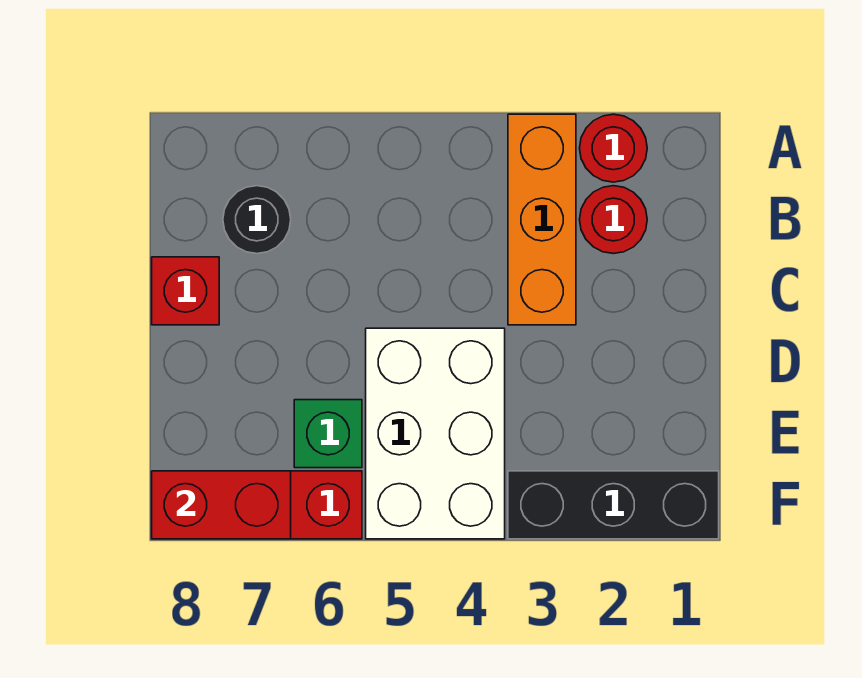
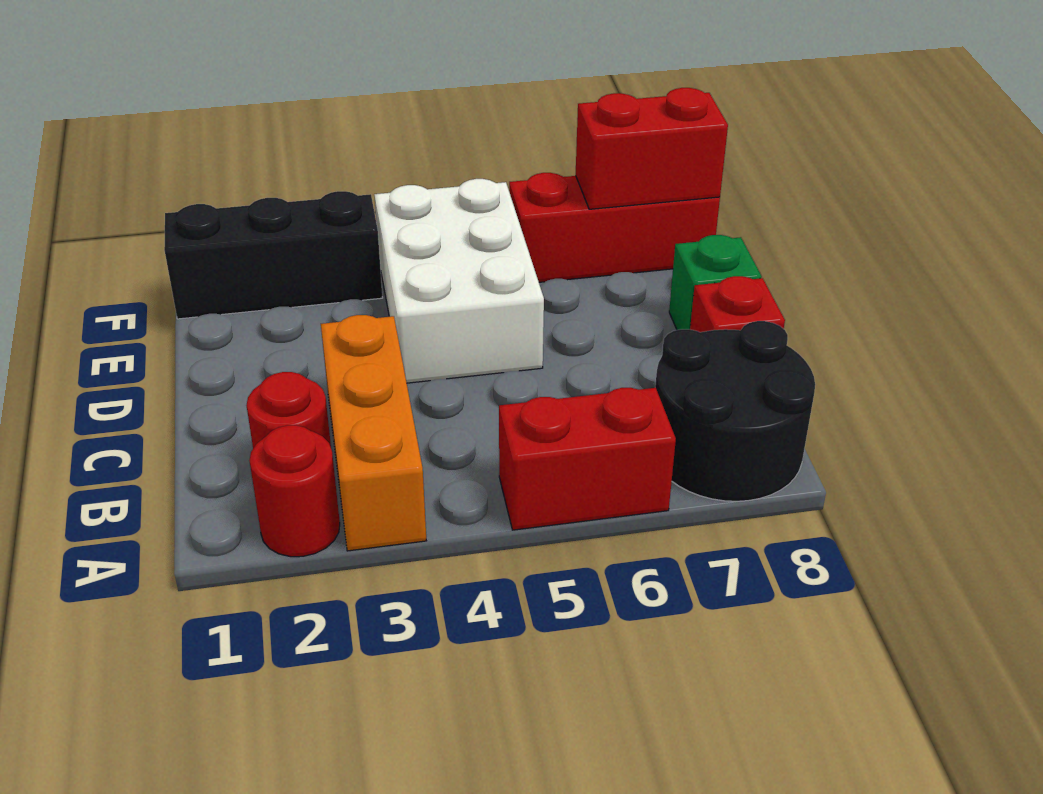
none -> red 1x2 brick [499,388,676,530]
black 1x1 round brick [223,186,291,254] -> black 2x2 round brick [655,321,815,501]
green 1x1 brick [294,400,362,468] -> green 1x1 brick moved to [669,235,762,330]

